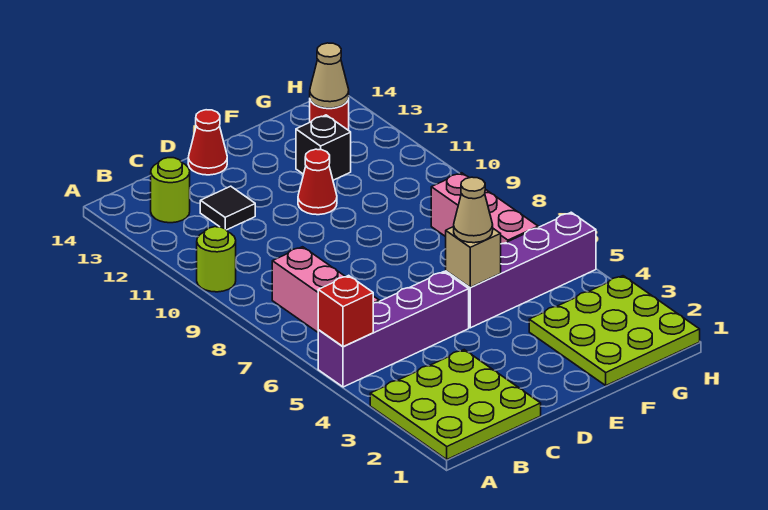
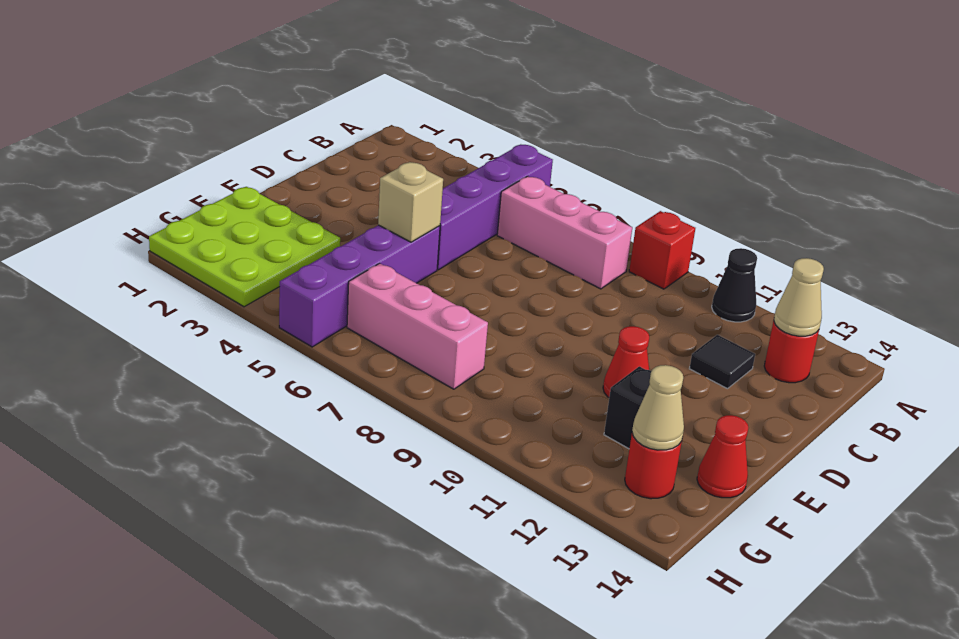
lime 3x3 plate [370,350,541,459] -> none
red 1x1 brick [318,275,373,347] -> red 1x1 brick moved to [629,211,695,289]
lime 1x1 round brick [197,227,236,292] -> none
none -> black 1x1 cone [712,248,757,322]
lime 1x1 round brick [151,158,190,223] -> red 1x1 round brick [764,321,819,383]
red 1x1 cone [188,110,227,175] -> red 1x1 cone moved to [697,415,748,498]
tan 1x1 cone [454,177,493,243] -> tan 1x1 cone moved to [774,258,824,336]

